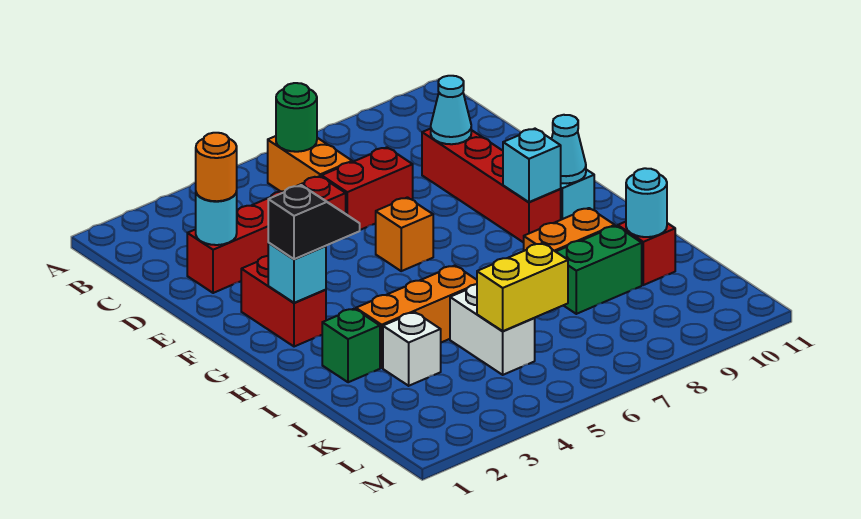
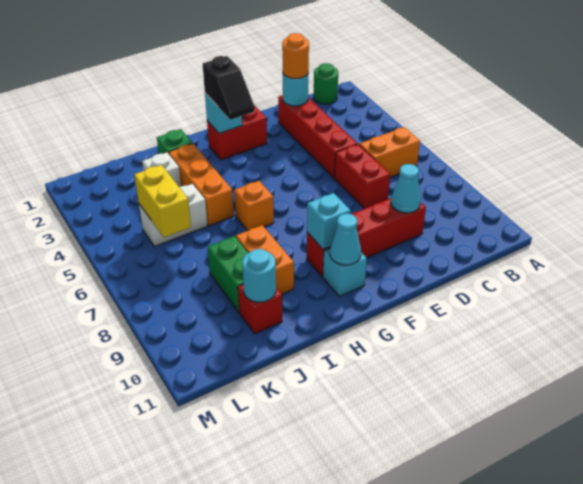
green 1x1 round brick [276,83,317,152] -> green 1x1 round brick moved to [314,63,338,104]
orange 1x1 brick [376,197,433,271] -> orange 1x1 brick moved to [234,181,274,231]

